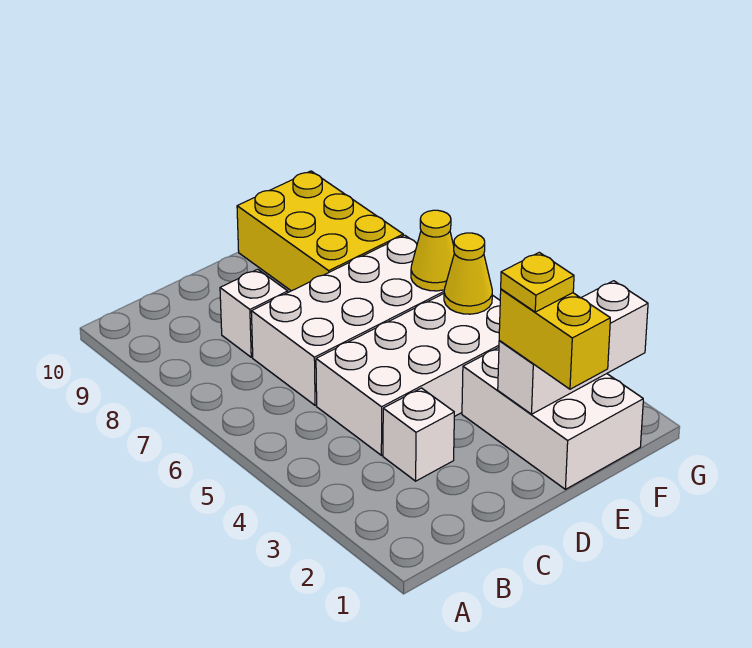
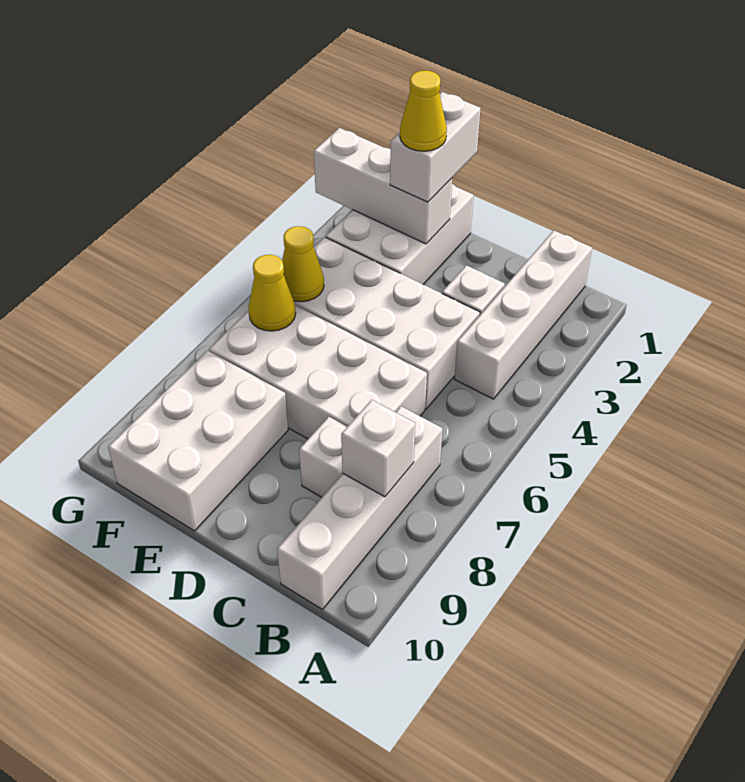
none -> white 1x4 brick [454,231,592,399]
none -> white 1x4 brick [277,406,442,609]
none -> white 1x1 brick [341,400,415,497]
yellow 1x2 brick [499,289,610,389] -> white 1x2 brick [390,92,480,202]
yellow 1x1 plate [501,252,574,312] -> yellow 1x1 cone [400,70,447,151]
yellow 2x3 brick [237,171,403,291] -> white 2x3 brick [108,351,288,531]

